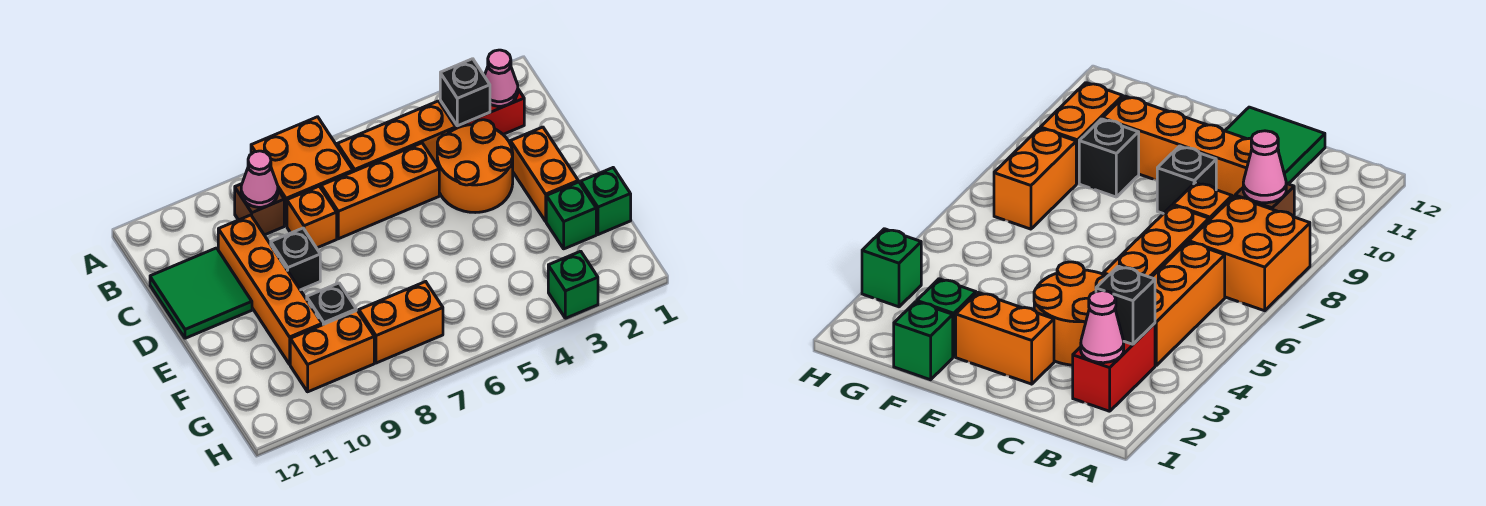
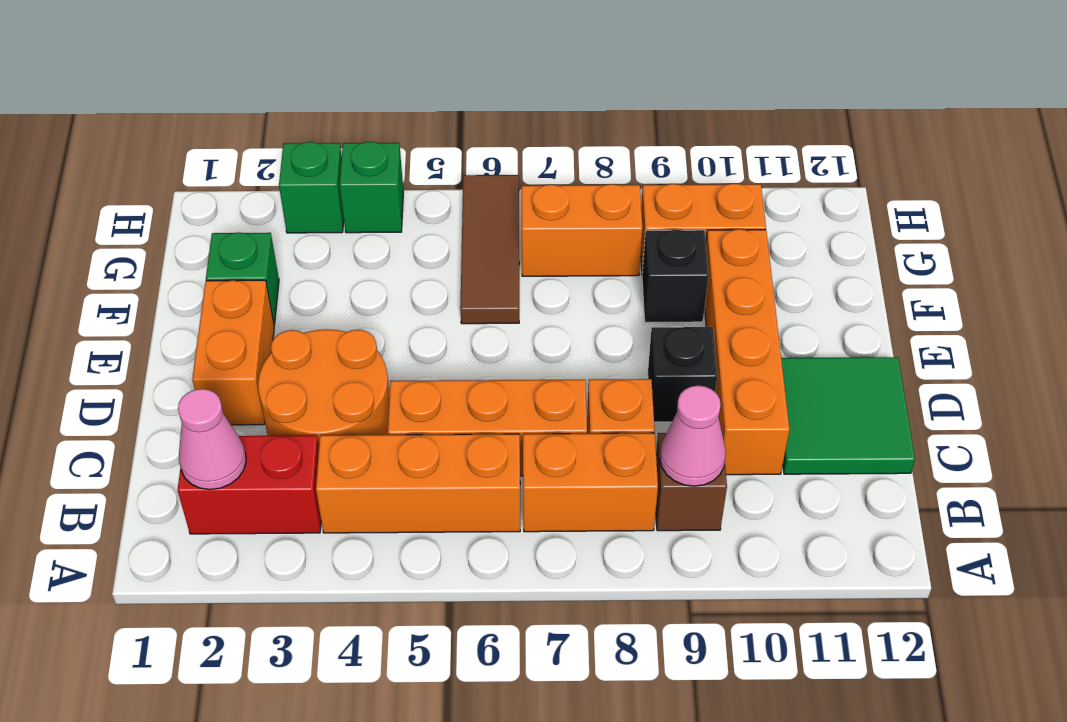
orange 2x2 brick [251,117,353,226] -> orange 1x2 brick [523,433,658,532]
black 1x1 brick [440,59,490,126] -> none
green 1x1 brick [581,168,631,235] -> green 1x1 brick moved to [340,142,403,233]
none -> brown 1x3 tile [460,175,519,324]

